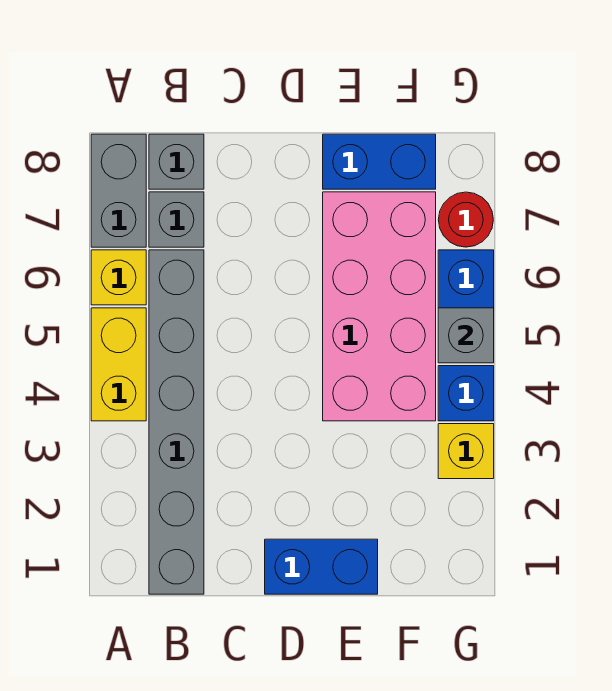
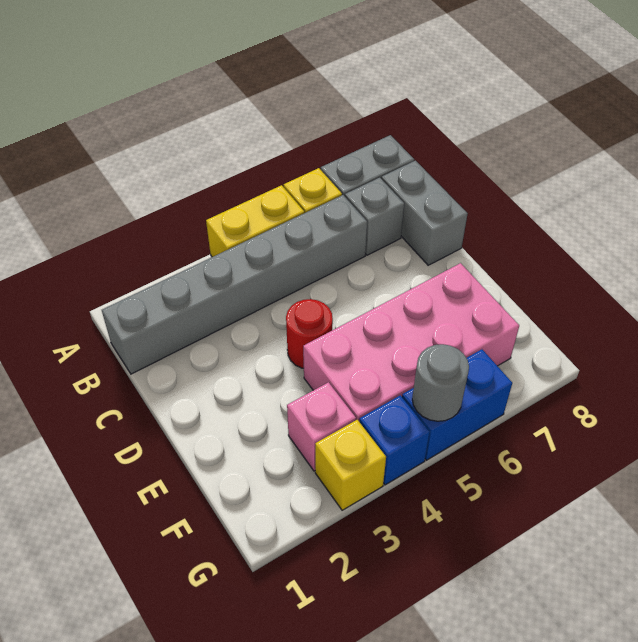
grey 1x1 brick [149,134,204,189] -> grey 1x2 brick [381,161,468,265]
blue 1x2 brick [265,539,378,594] -> none
blue 1x2 brick [323,134,436,189] -> none
none -> pink 1x1 brick [287,382,356,471]
grey 1x1 brick [438,308,494,363] -> grey 1x1 round brick [412,344,469,421]
red 1x1 round brick [438,192,493,247] -> red 1x1 round brick moved to [286,299,333,368]

